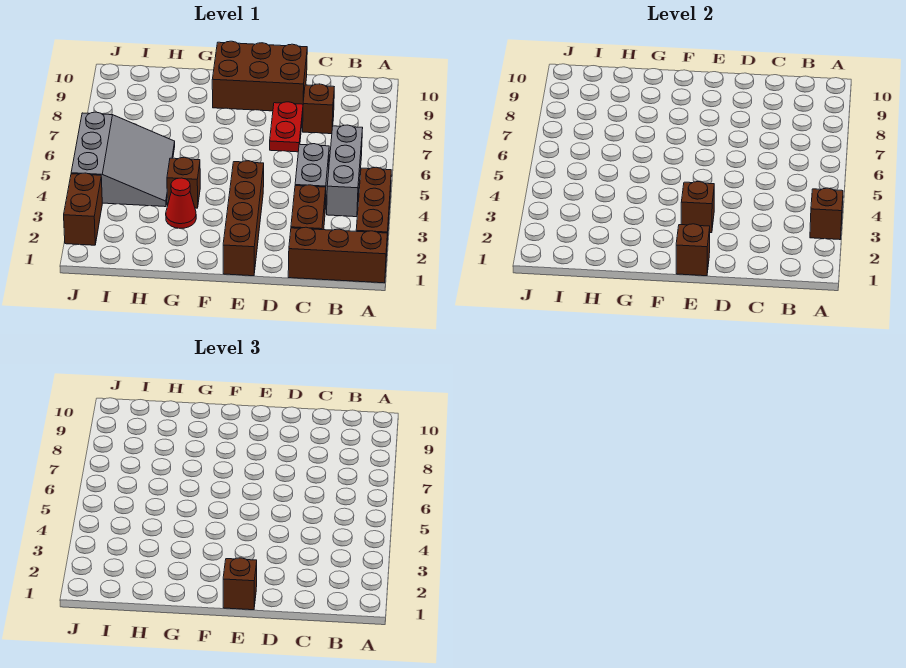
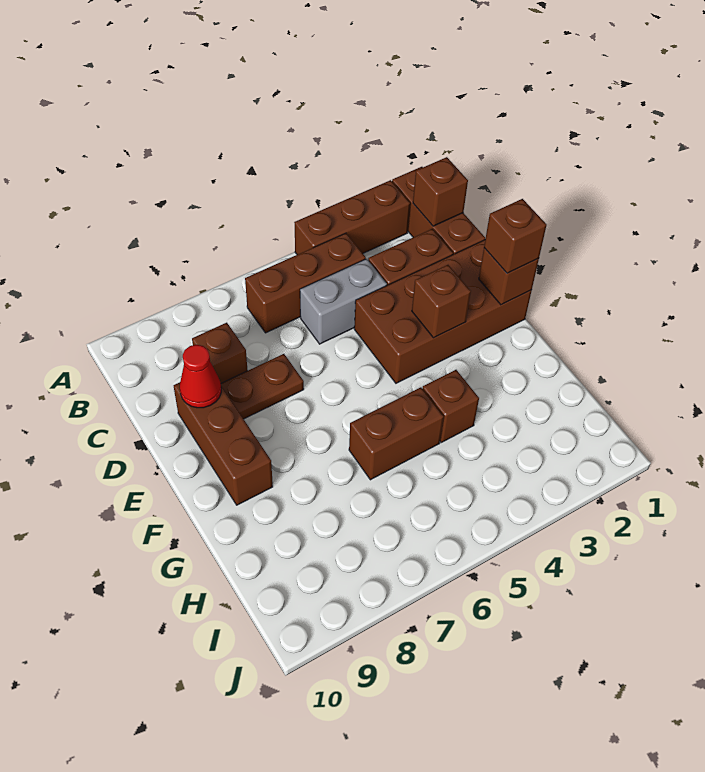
brown 1x1 brick [810,188,843,240] -> brown 1x1 brick moved to [413,157,468,226]
grey 1x3 brick [327,125,363,217] -> brown 1x3 brick [245,233,366,333]
red 1x2 plate [270,102,303,152] -> brown 1x2 plate [221,354,304,419]
brown 2x3 brick [212,41,307,111] -> brown 1x3 brick [173,382,273,505]
brown 1x4 brick [223,161,264,276] -> brown 2x4 brick [354,240,532,383]
red 1x1 cone [166,178,196,228] -> red 1x1 cone moved to [180,345,221,408]
grey 3x3 slope [71,112,175,207] -> none
brown 1x2 brick [64,173,102,245] -> brown 1x2 brick moved to [349,387,444,480]

